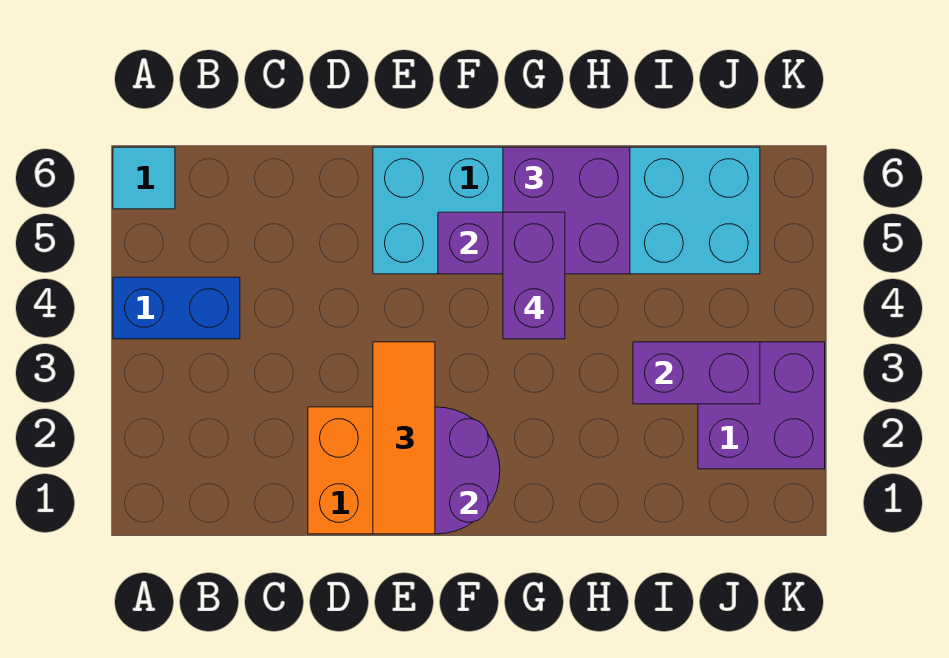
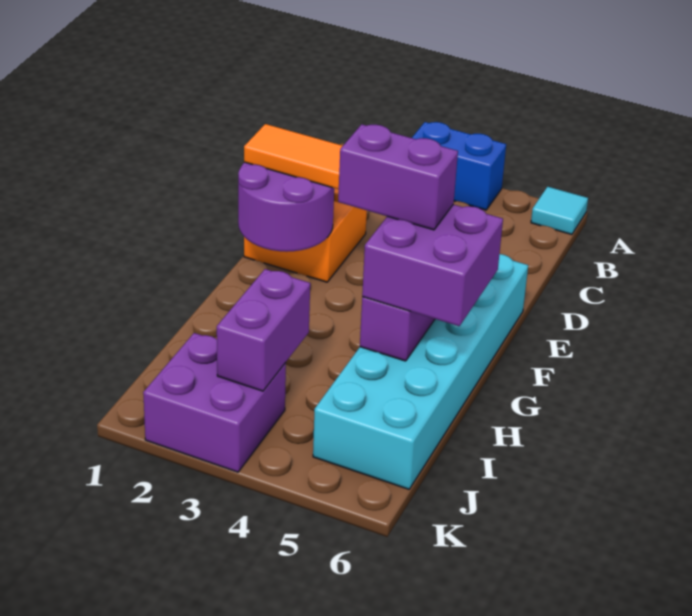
blue 1x2 brick [113,277,240,339] -> blue 1x2 brick turned to [412,122,506,210]

